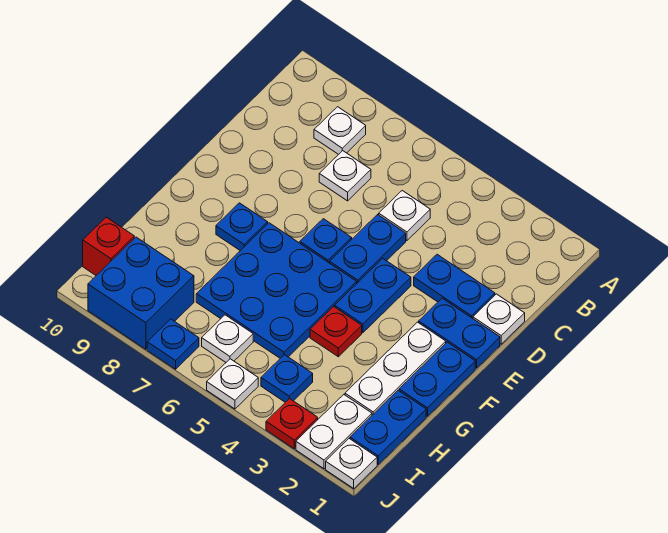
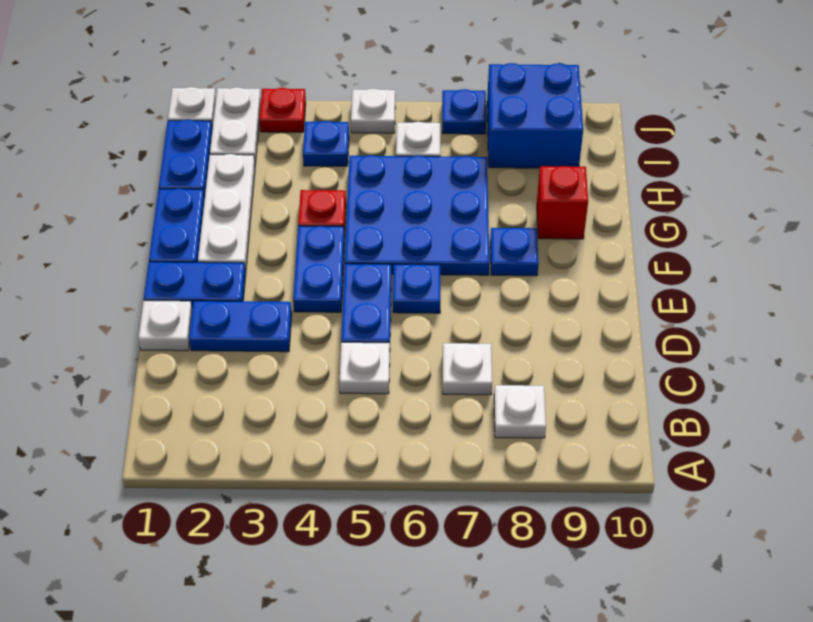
red 1x1 brick [83,217,134,275] -> red 1x1 brick moved to [537,166,588,239]

